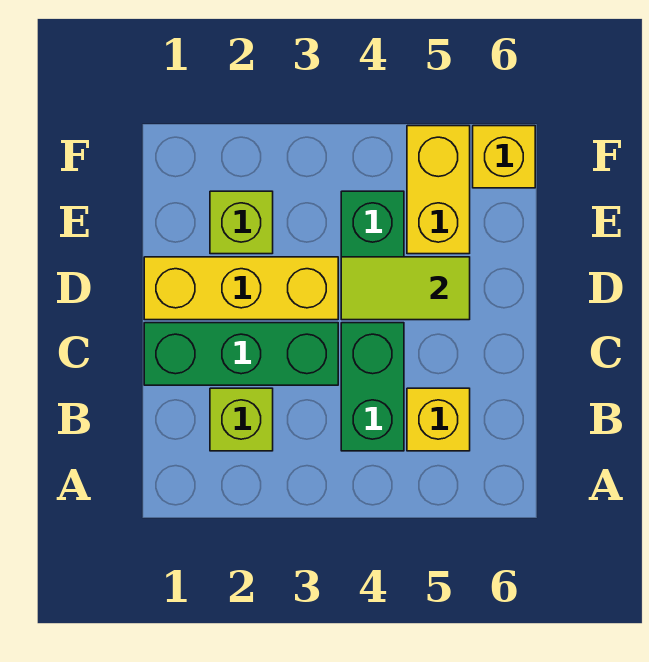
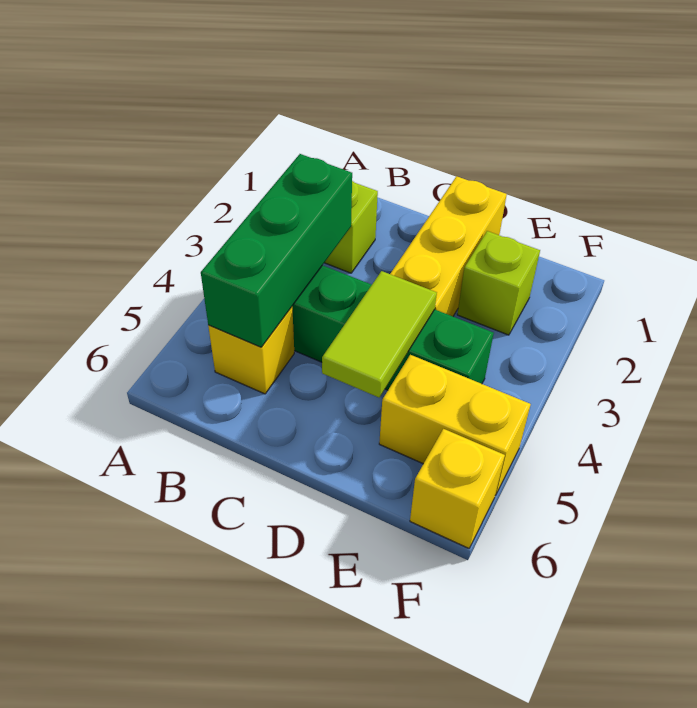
green 1x3 brick [144,323,338,385] -> green 1x3 brick moved to [201,154,352,347]

